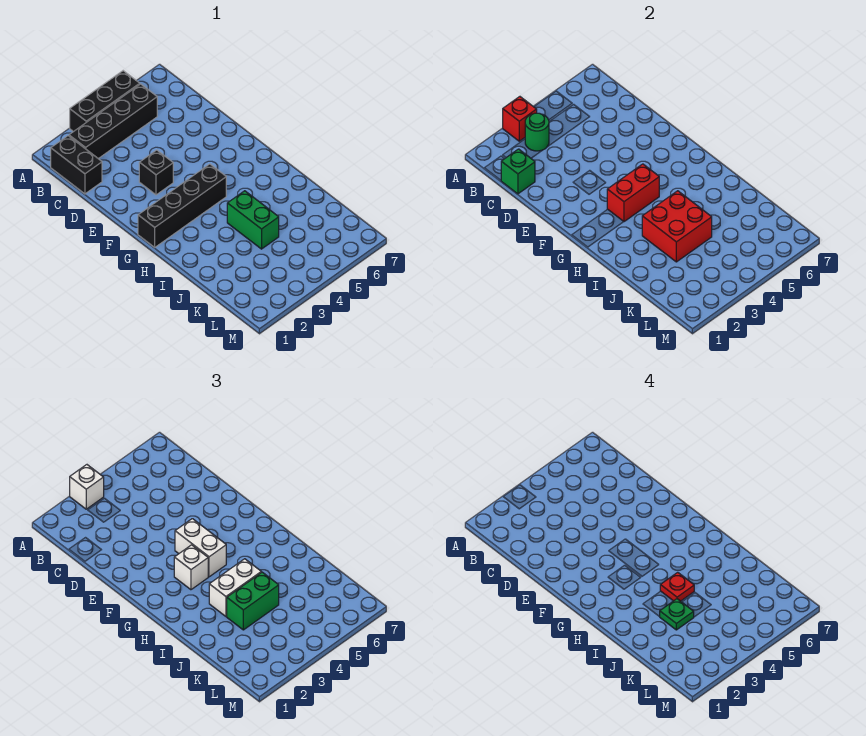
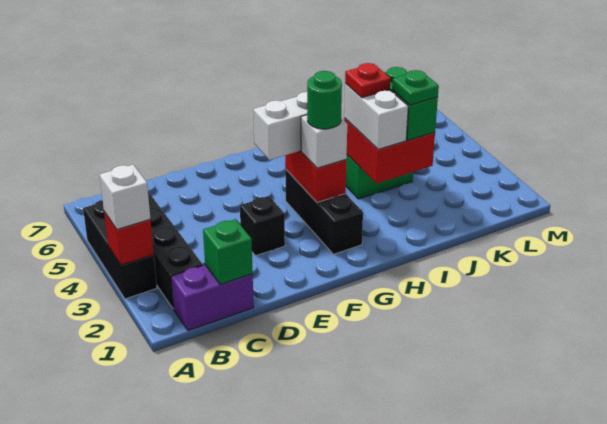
black 1x2 brick [51,136,102,194] -> purple 1x2 brick [171,265,254,331]
green 1x1 round brick [525,113,549,151] -> green 1x1 round brick moved to [307,71,342,129]
black 1x4 brick [138,164,226,247] -> black 1x3 brick [285,169,363,254]

